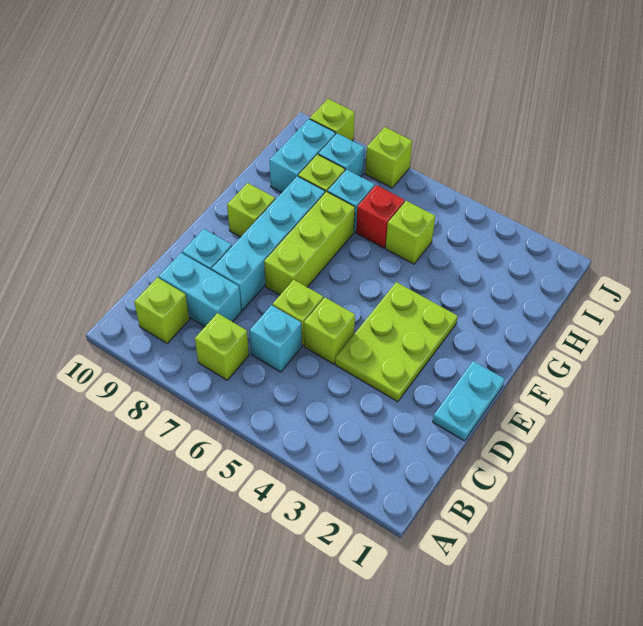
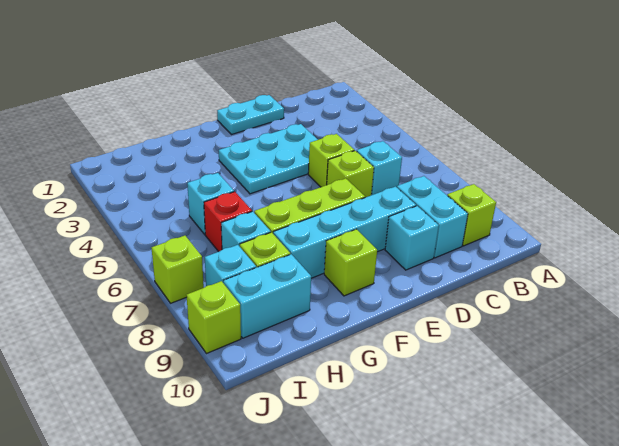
lime 1x1 brick [195,313,249,380] -> none
lime 2x3 plate [335,282,458,402] -> cyan 2x3 plate [219,124,318,194]
lime 1x1 brick [385,201,435,264] -> cyan 1x1 brick [187,173,234,234]

